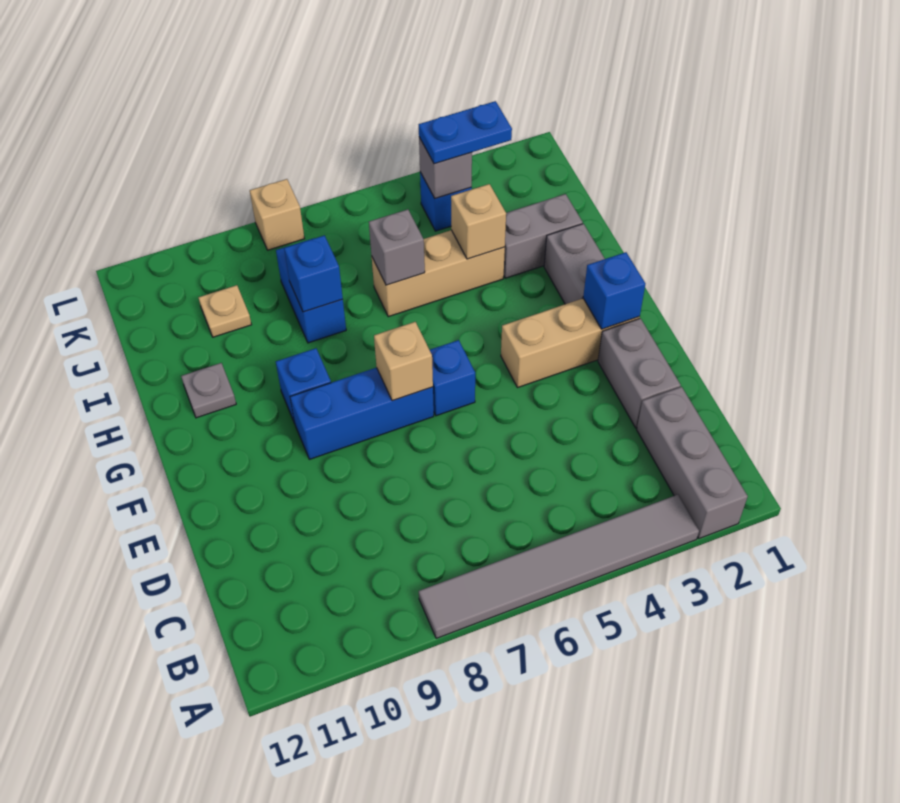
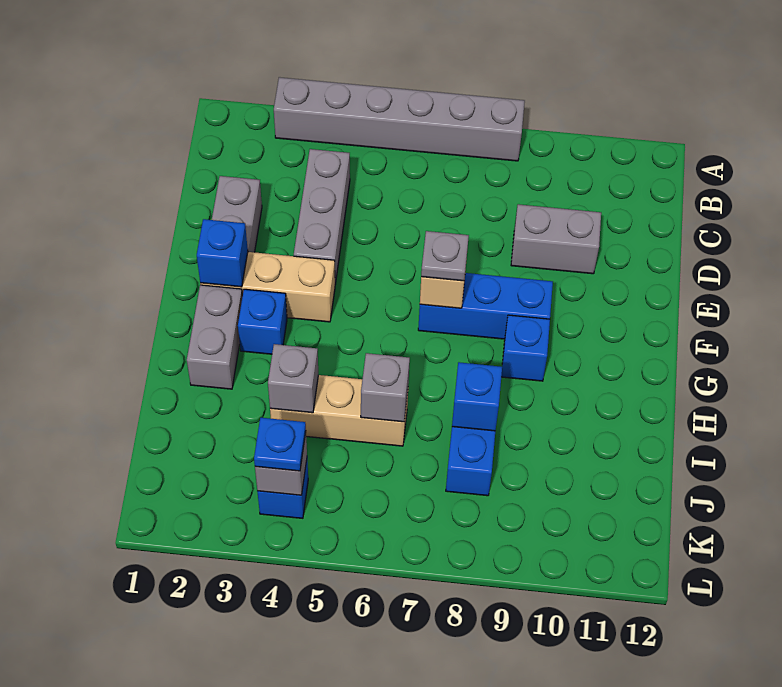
grey 1x3 brick [637,387,748,538] -> grey 1x3 brick moved to [294,149,350,284]
grey 1x6 tile [419,495,699,638] -> grey 1x6 brick [274,77,525,161]
blue 1x1 brick [430,340,475,416] -> blue 1x1 brick moved to [238,289,287,354]
grey 1x1 plate [181,363,236,418] -> grey 1x1 plate moved to [421,231,469,281]
grey 1x2 brick [504,194,583,278] -> grey 1x2 brick moved to [511,204,601,274]
tan 1x1 brick [451,184,506,259] -> grey 1x1 brick [268,344,318,413]
tan 1x1 plate [198,285,251,337] -> none
blue 1x2 plate [419,101,512,164] -> blue 1x1 plate [254,418,306,471]
tan 1x1 brick [250,179,304,250] -> none

